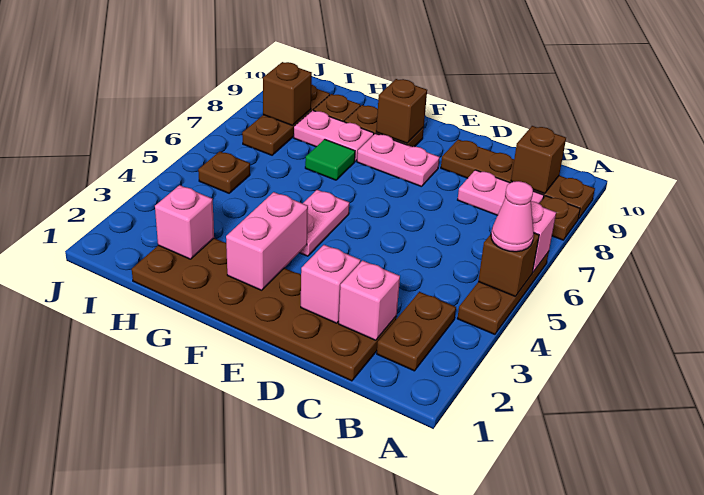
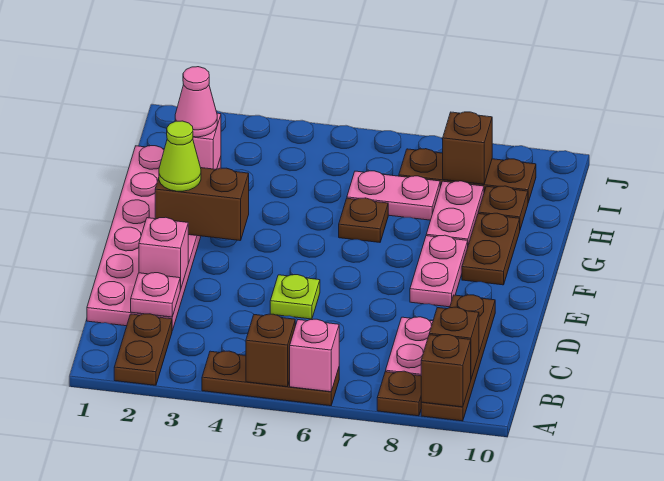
pink 1x1 cone [491,181,534,252] -> pink 1x1 cone moved to [175,67,217,137]
brown 1x2 plate [377,292,456,371] -> brown 1x2 plate turned to [114,314,172,385]
brown 2x6 plate [132,238,397,381] -> pink 2x6 plate [87,146,221,331]
pink 1x1 brick [339,261,400,340] -> pink 1x1 plate [131,273,180,317]
none -> lime 1x1 plate [270,275,320,319]
pink 1x2 brick [226,192,308,290] -> brown 1x2 brick [155,168,249,241]
none -> lime 1x1 cone [159,121,201,191]
pink 1x2 plate [299,190,349,256] -> pink 1x2 plate moved to [347,171,440,220]
brown 1x1 brick [376,79,427,143] -> brown 1x1 brick moved to [421,335,471,407]
green 1x1 tile [305,139,355,180] -> none
brown 1x1 plate [198,152,250,193] -> brown 1x1 plate moved to [339,198,388,242]

